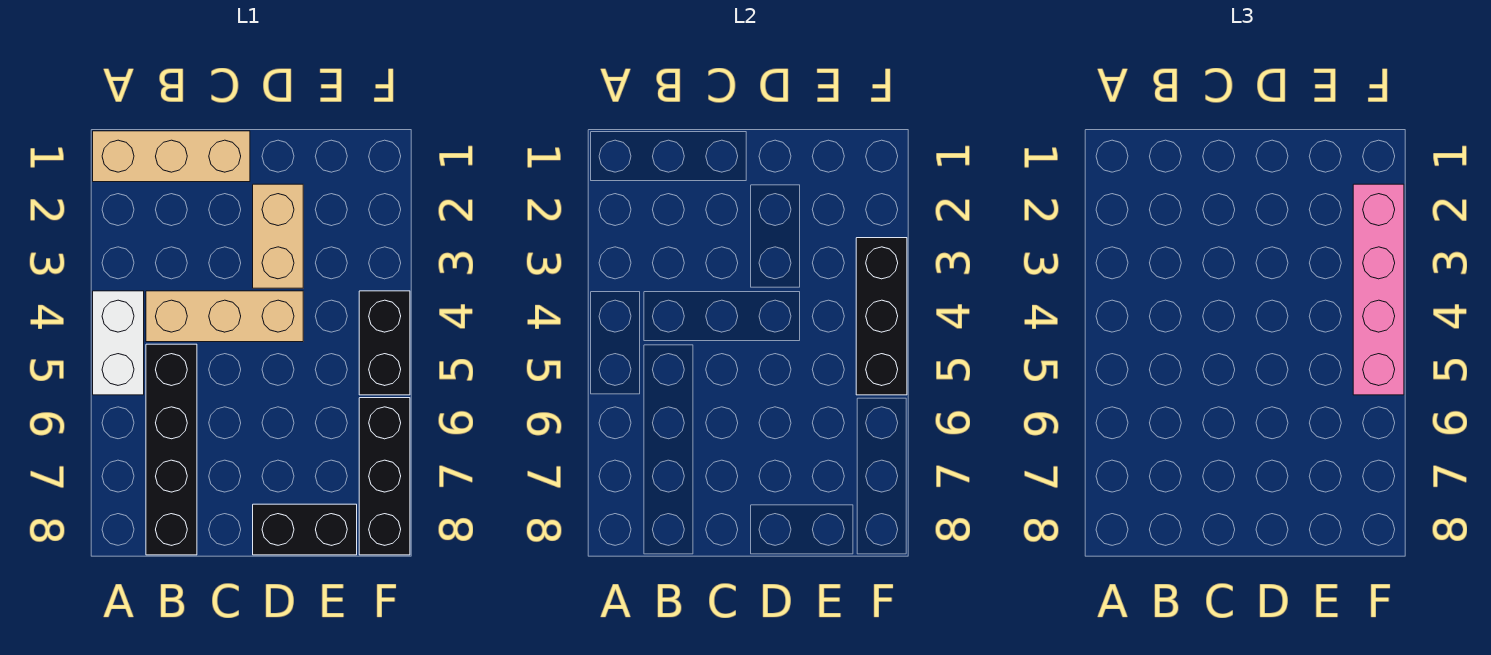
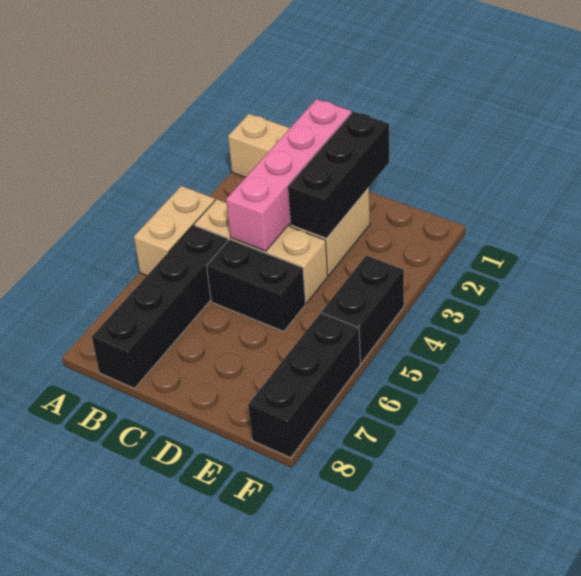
white 1x2 brick [93,291,144,395] -> tan 1x2 brick [134,186,215,276]
black 1x2 brick [253,504,357,555] -> black 1x2 brick moved to [207,239,306,331]
pink 1x4 brick [1353,184,1404,395] -> pink 1x4 brick moved to [226,99,351,251]
black 1x3 brick [856,238,907,395] -> black 1x3 brick moved to [288,111,389,238]

